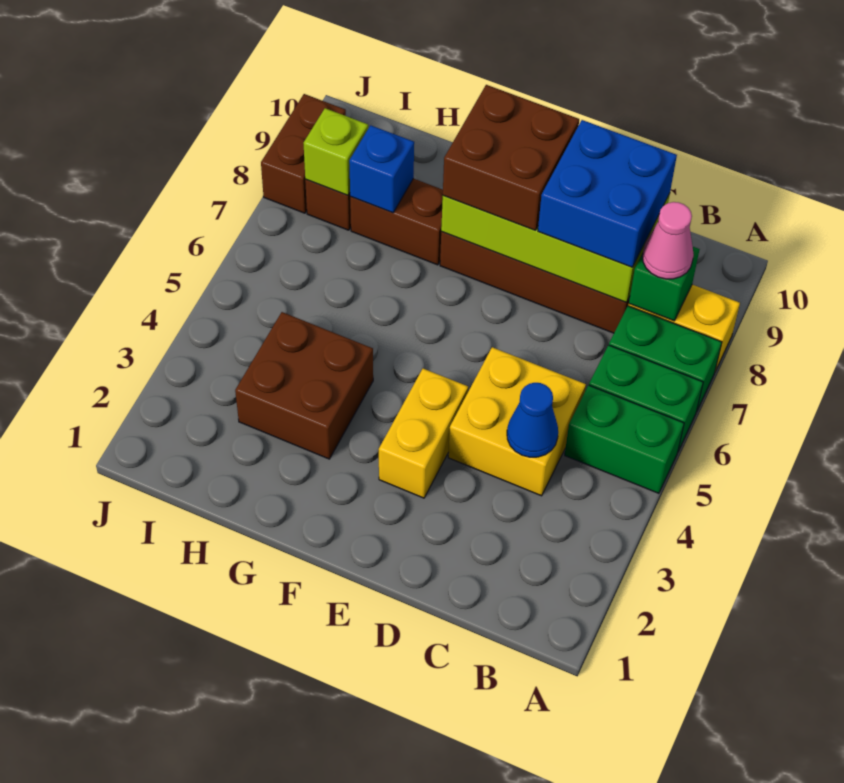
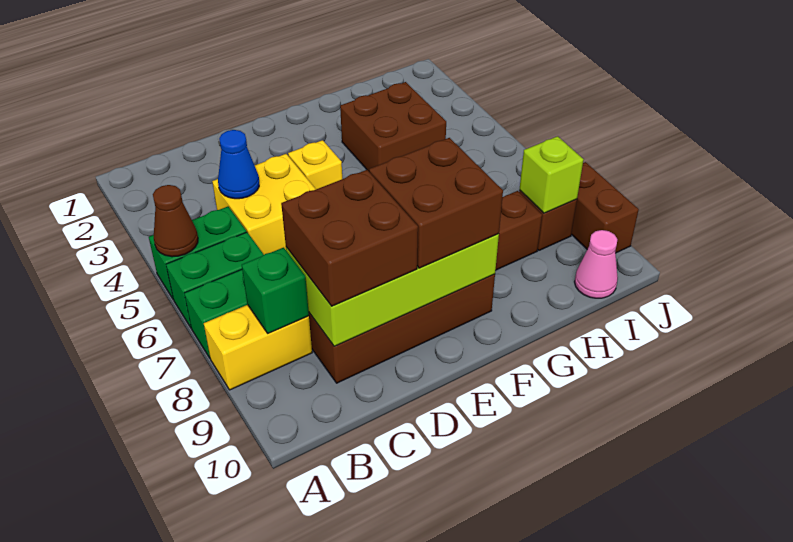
none -> brown 1x1 cone [153,185,198,257]
pink 1x1 cone [642,202,694,279] -> pink 1x1 cone moved to [575,230,618,298]
blue 2x2 brick [538,120,677,267] -> brown 2x2 brick [281,170,418,306]
yellow 1x2 brick [379,369,468,498] -> yellow 1x1 brick [288,140,342,189]
blue 1x1 brick [349,125,414,213] -> none

